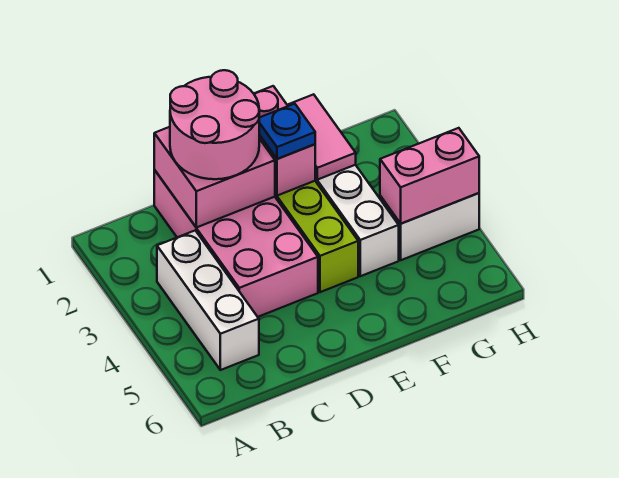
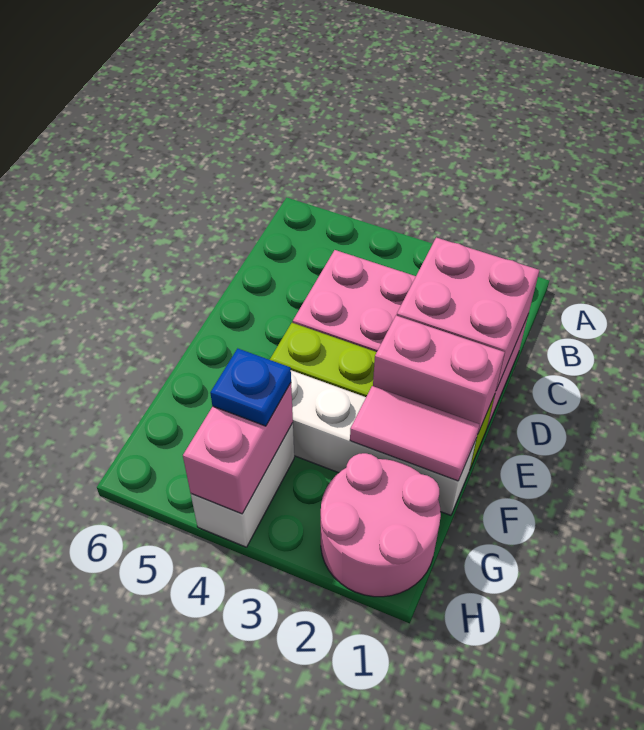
white 1x3 brick [157,231,259,370] -> none
pink 2x2 round brick [170,70,259,179] -> pink 2x2 round brick moved to [321,453,441,597]
blue 1x1 plate [259,104,315,159] -> blue 1x1 plate moved to [210,349,291,426]

